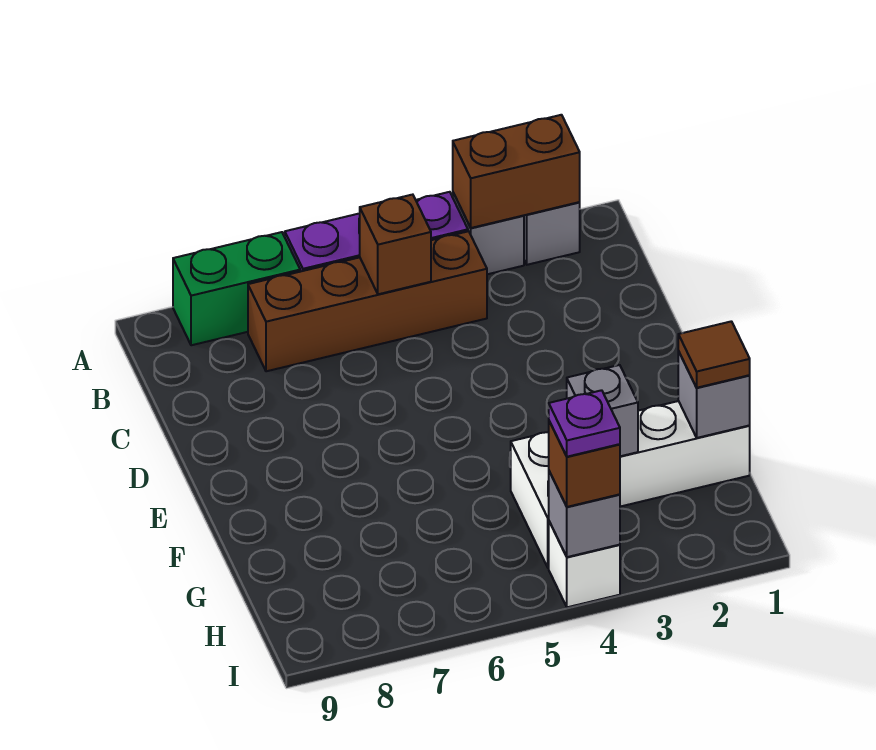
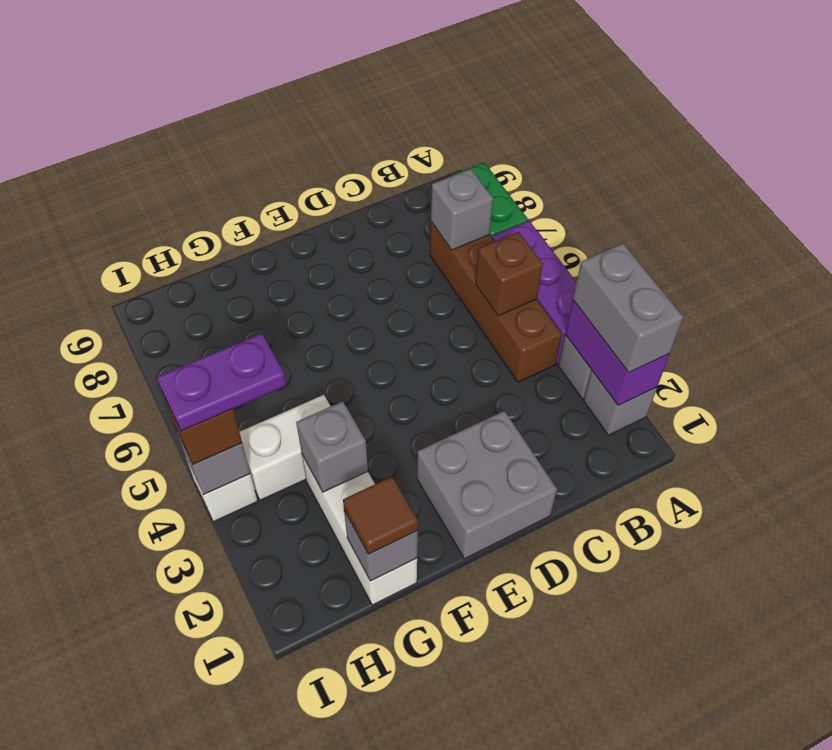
brown 1x2 brick [453,115,580,228] -> purple 1x2 brick [565,300,669,405]
none -> grey 1x2 brick [573,244,683,373]
none -> grey 1x1 brick [431,169,493,250]
none -> grey 2x2 brick [417,411,557,559]
purple 1x1 plate [549,390,620,457] -> purple 1x2 plate [157,333,286,431]

